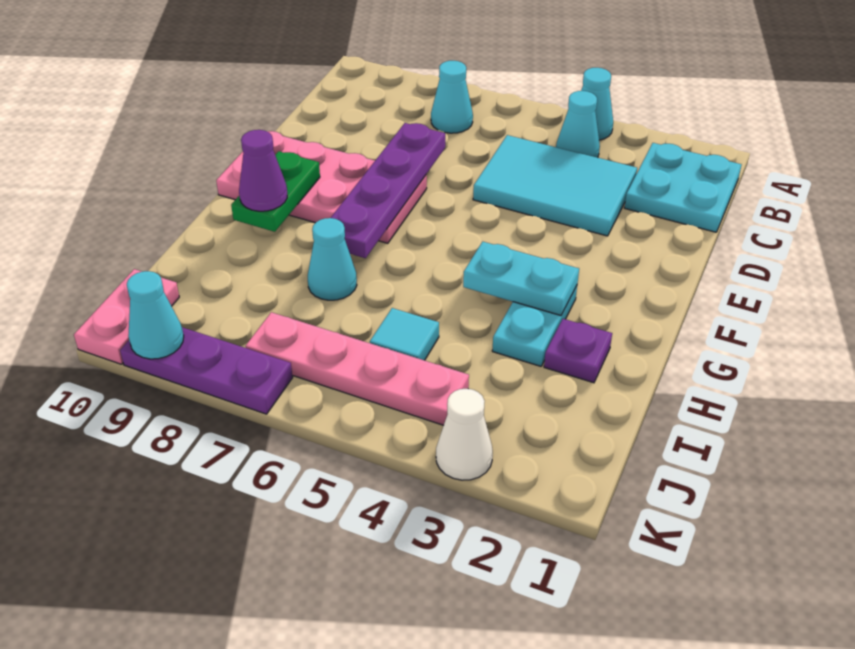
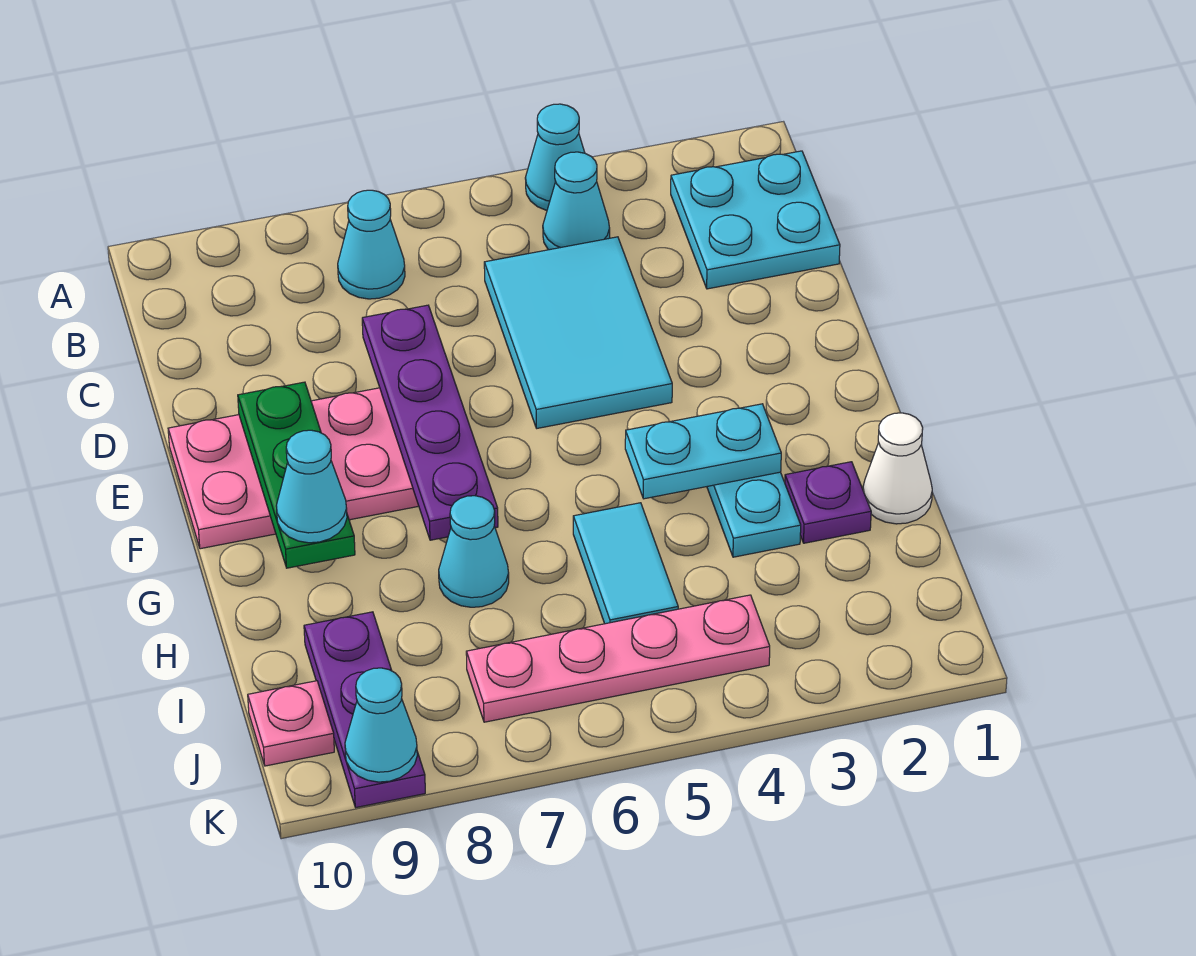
cyan 2x3 tile [473,135,637,236] -> cyan 2x3 tile turned to [484,237,672,428]
green 1x2 plate [231,151,320,232] -> green 1x3 plate [238,382,355,568]
purple 1x1 cone [239,130,287,211] -> cyan 1x1 cone [276,430,347,543]
cyan 1x1 tile [370,308,439,360] -> cyan 1x2 tile [573,503,678,624]
pink 1x2 plate [74,269,179,364] -> pink 1x1 plate [248,681,334,766]
white 1x1 cone [436,389,493,480] -> white 1x1 cone moved to [863,413,932,524]
purple 1x3 plate [120,327,293,414] -> purple 1x3 plate turned to [304,612,425,807]

